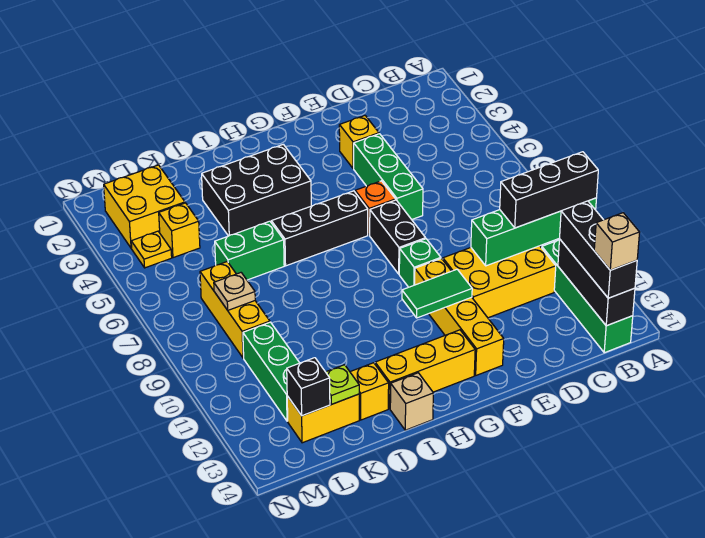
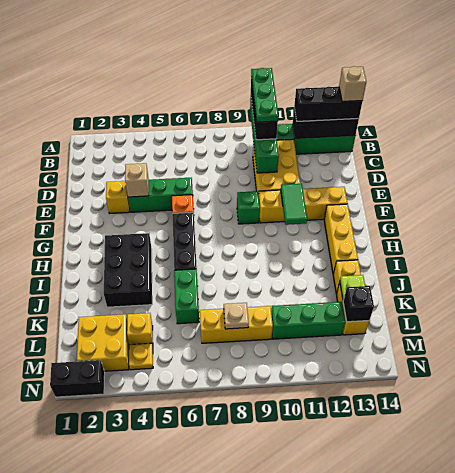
none -> green 1x3 plate [251,68,278,122]
black 1x2 brick [370,200,426,274] -> black 1x2 brick moved to [50,360,105,397]
tan 1x1 brick [390,373,433,430] -> tan 1x1 brick moved to [125,163,149,197]

